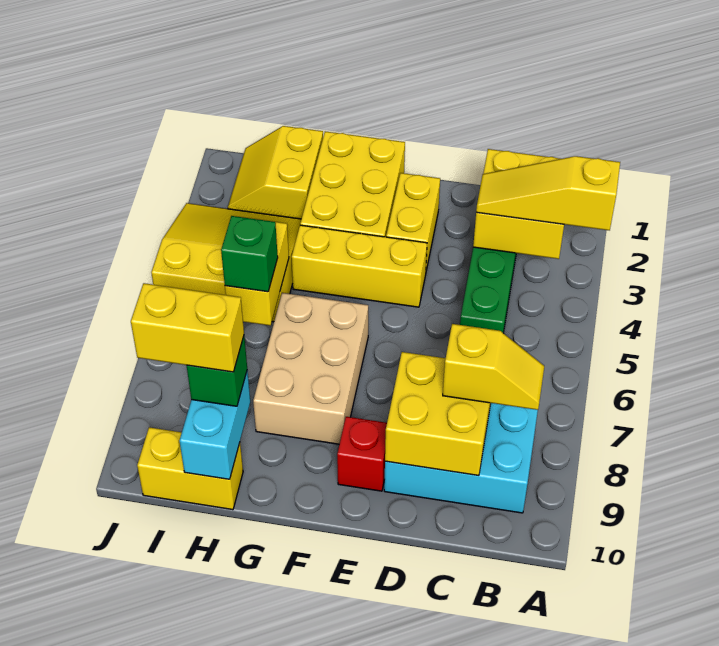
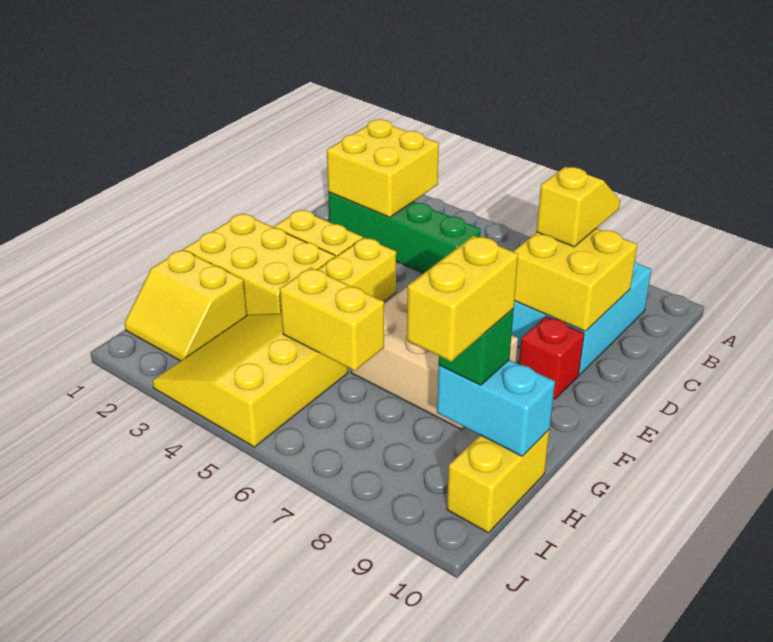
yellow 1x3 slope [476,156,620,230] -> none
green 1x1 brick [221,216,278,292] -> none

